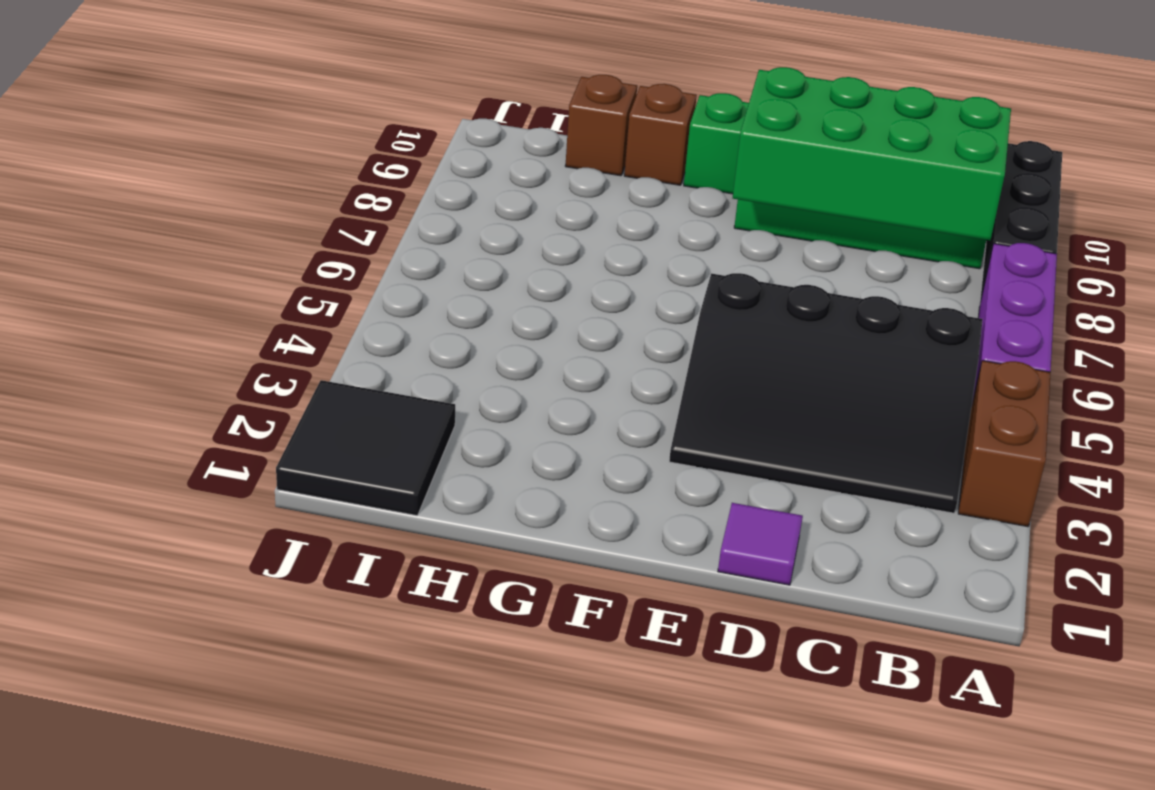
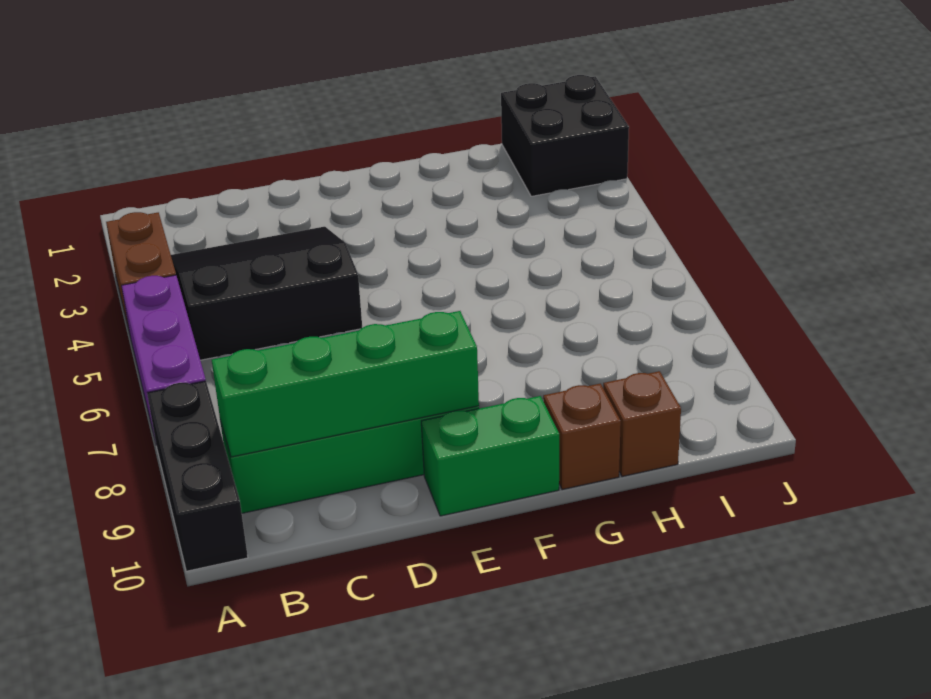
black 3x4 slope [669,273,983,513] -> black 3x3 slope [171,227,362,360]
green 2x4 brick [733,67,1011,240] -> green 1x4 brick [212,311,479,457]
purple 1x1 tile [718,503,803,585] -> none
black 2x2 tile [276,380,455,516] -> black 2x2 brick [501,75,629,196]

